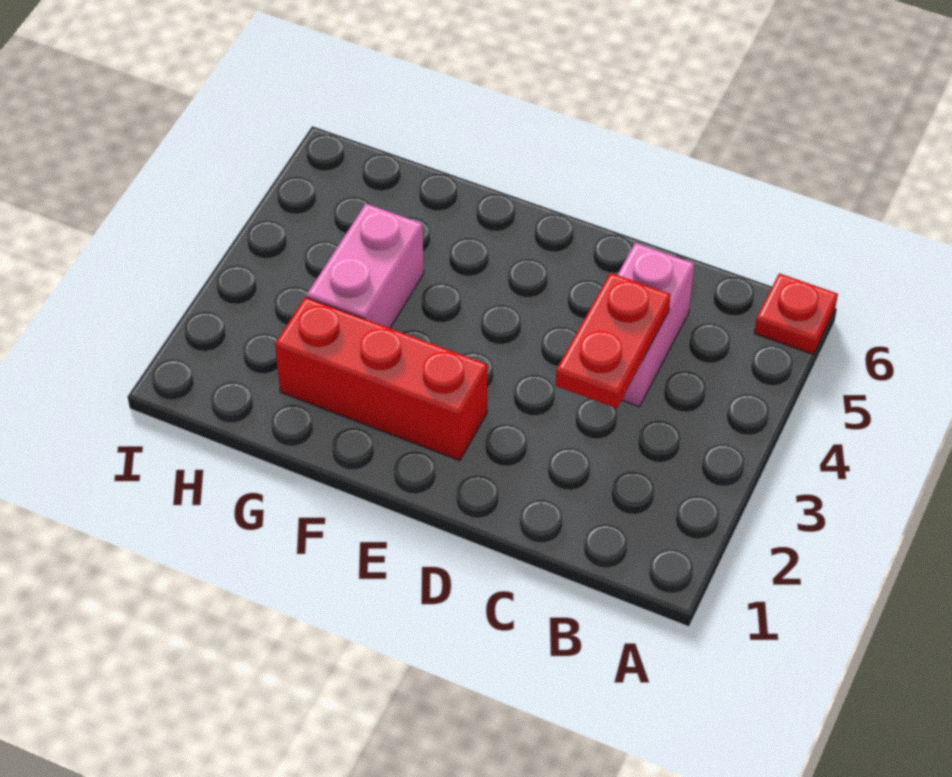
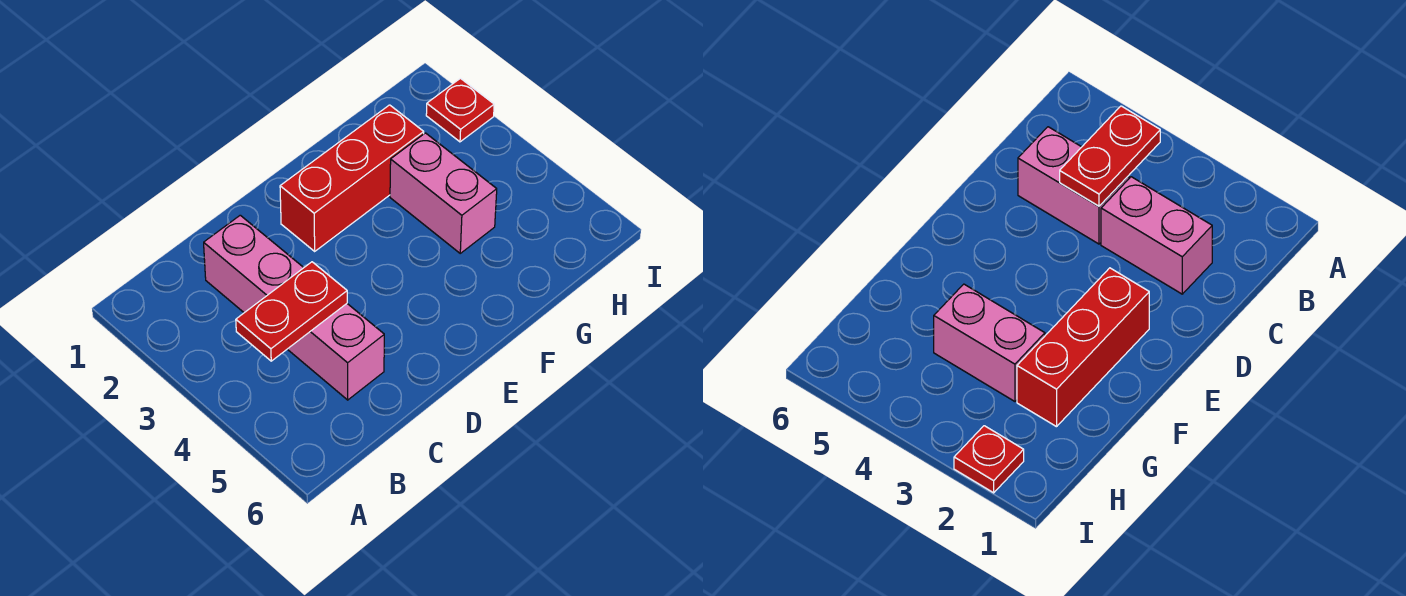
red 1x1 plate [754,273,838,354] -> red 1x1 plate moved to [426,78,494,142]
none -> pink 1x2 brick [204,215,304,313]
red 1x2 plate [556,273,671,408] -> red 1x2 plate turned to [236,262,347,361]

